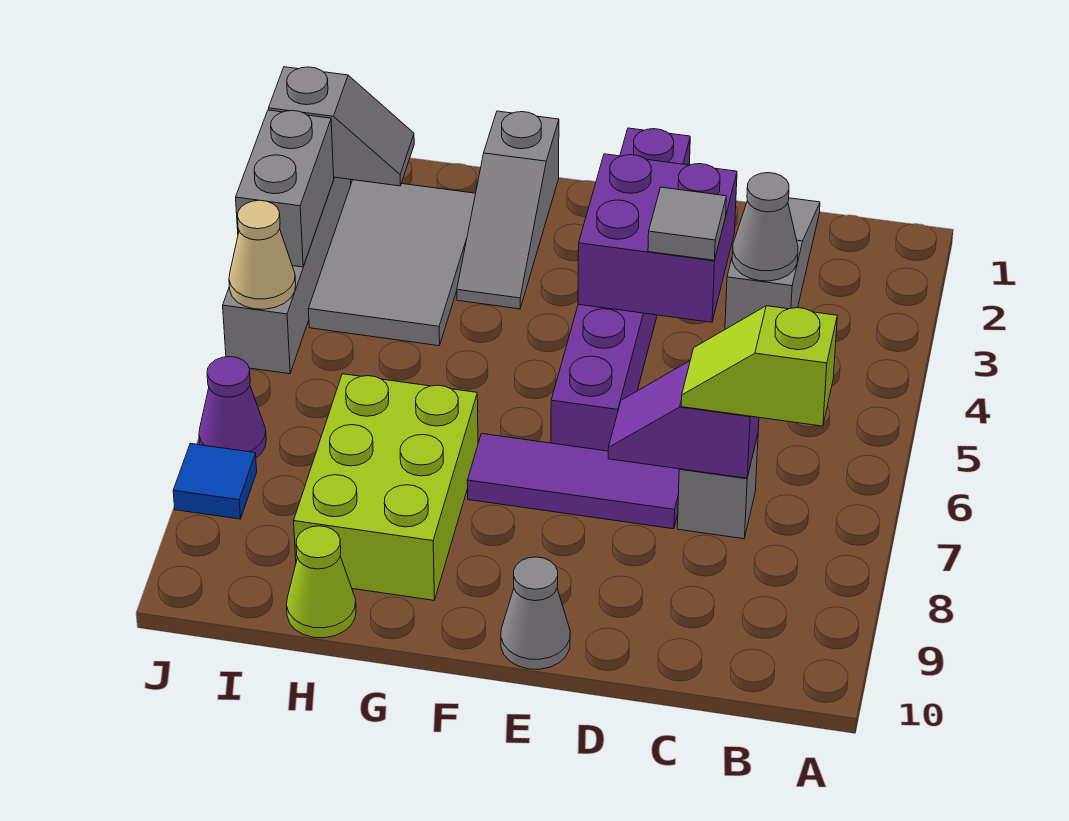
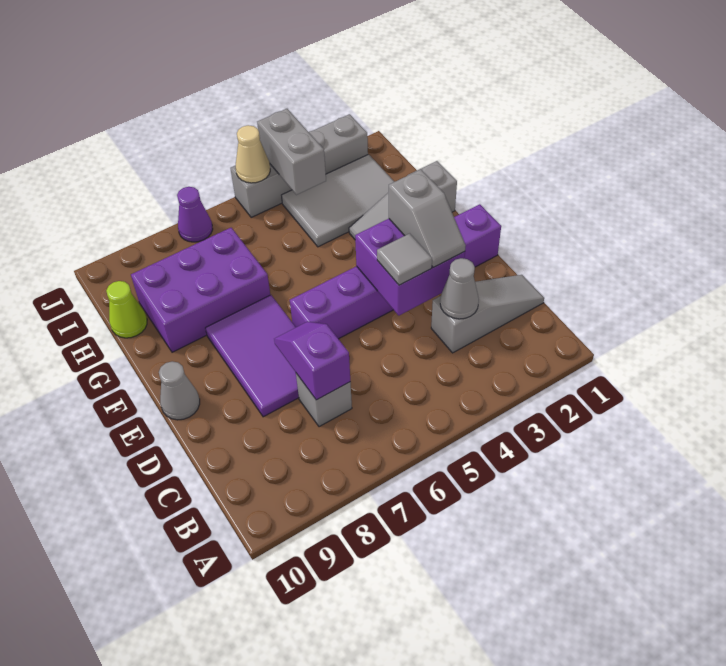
lime 1x2 slope [681,306,837,426] -> none
purple 1x3 tile [467,434,679,529] -> purple 2x3 tile [206,295,299,417]
lime 2x3 brick [294,374,478,600] -> purple 2x3 brick [131,228,270,352]
grey 1x2 slope [269,67,414,186] -> grey 1x2 slope moved to [389,169,466,267]
grey 1x2 brick [236,110,334,267] -> grey 1x2 brick turned to [257,109,326,195]
blue 1x1 tile [173,443,257,519] -> none

